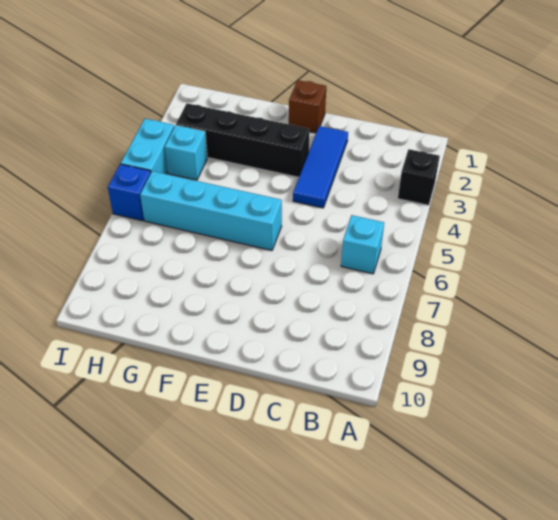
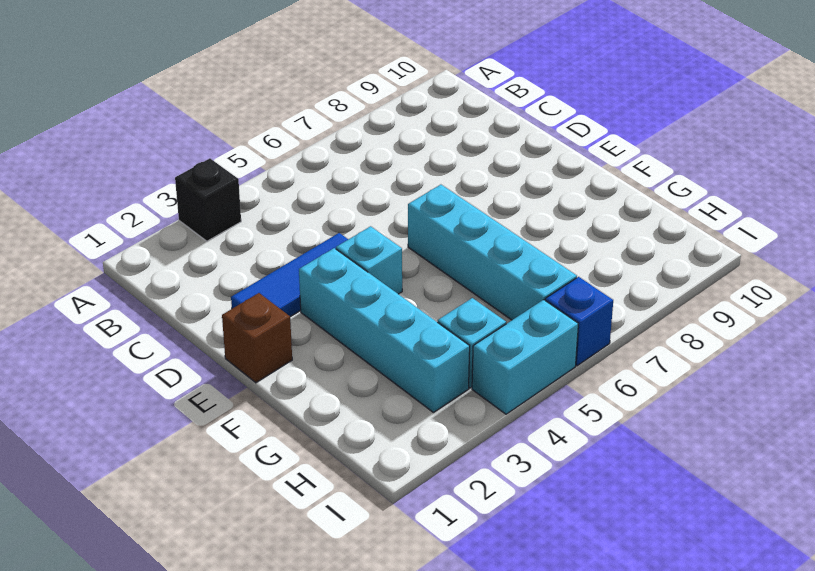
cyan 1x1 brick [341,215,384,274] -> cyan 1x1 brick moved to [336,226,402,294]
black 1x4 brick [176,103,310,177] -> cyan 1x4 brick [299,248,470,412]

